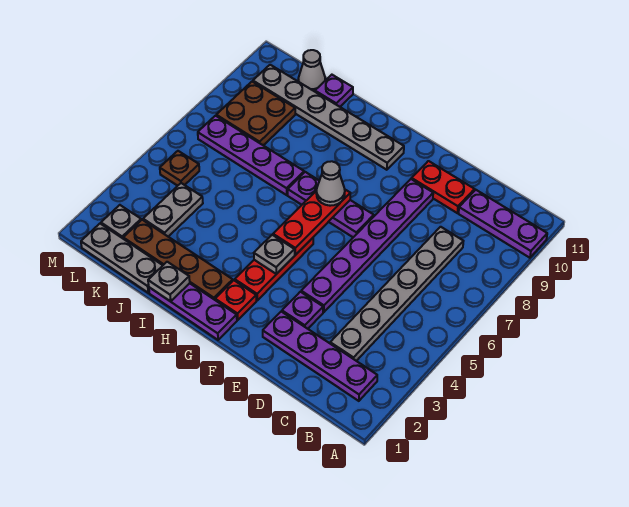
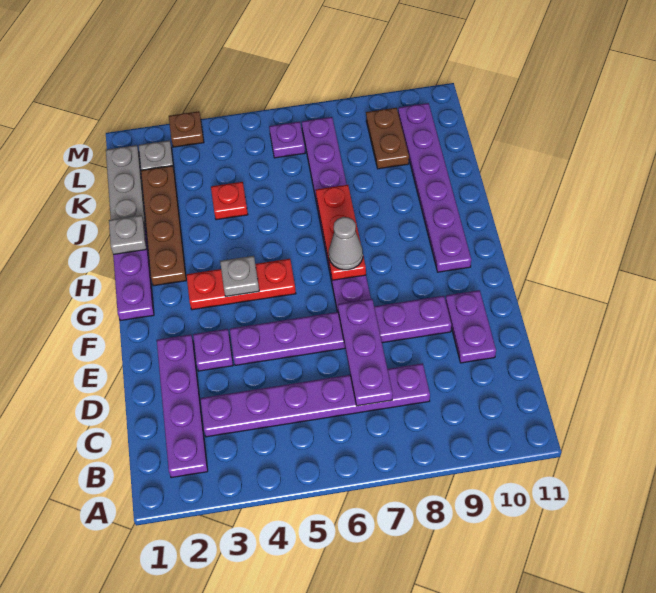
purple 1x3 plate [459,190,547,258] -> purple 1x3 plate moved to [338,299,393,406]
grey 1x6 plate [330,227,463,361] -> purple 1x6 plate [200,363,430,437]
red 1x2 plate [412,161,475,213] -> purple 1x2 plate [445,290,496,363]
red 1x1 plate [215,280,256,320] -> red 1x1 plate moved to [211,182,248,220]
red 1x3 plate [273,190,350,255] -> red 1x3 plate turned to [316,185,366,280]
grey 1x6 plate [253,65,404,170] -> purple 1x6 plate [398,103,471,272]
purple 1x1 plate [315,75,353,107] -> purple 1x1 plate moved to [269,122,305,158]
grey 1x2 plate [143,183,203,237] -> none
brown 2x2 plate [216,82,295,145] -> brown 1x2 plate [366,108,409,169]
grey 1x1 cone [298,50,325,92] -> none
brown 1x1 plate [160,151,199,186] -> brown 1x1 plate moved to [169,111,204,147]

